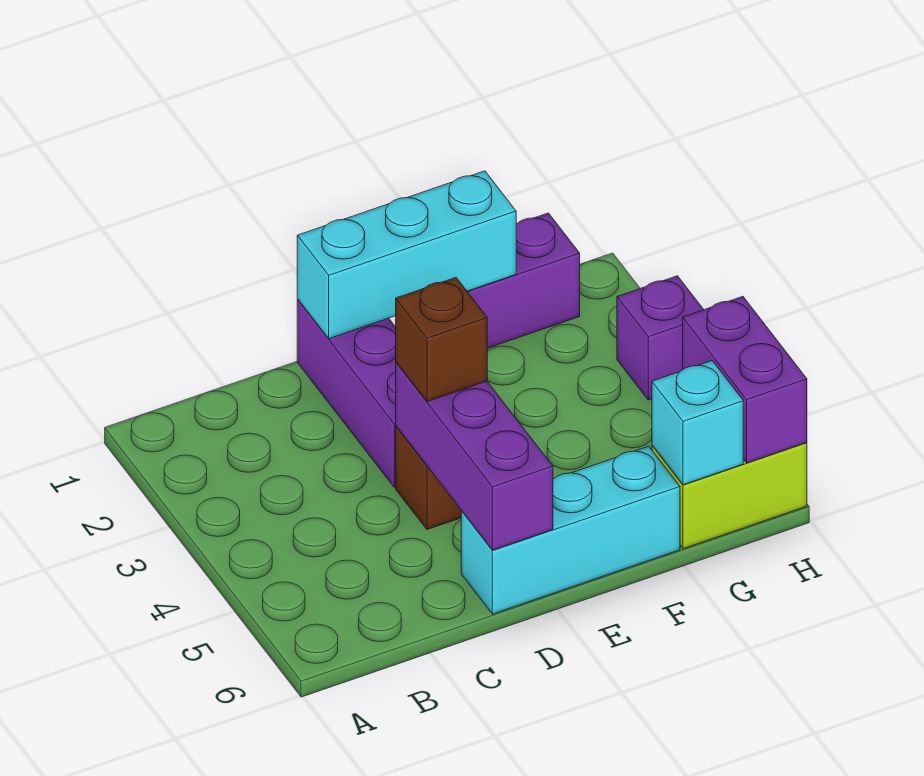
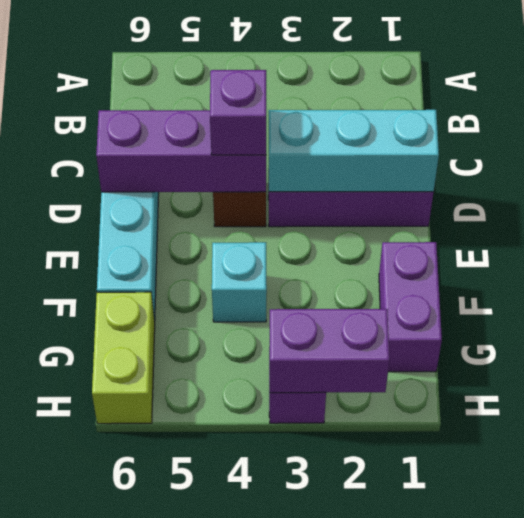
cyan 1x3 brick [297,171,516,339] -> cyan 1x3 brick turned to [269,110,439,192]
brown 1x1 brick [396,278,487,402] -> purple 1x1 brick [210,70,266,155]
cyan 1x1 brick [652,361,743,485] -> cyan 1x1 brick moved to [212,242,267,322]
purple 1x2 brick [683,297,807,463] -> purple 1x2 brick moved to [270,309,390,393]

